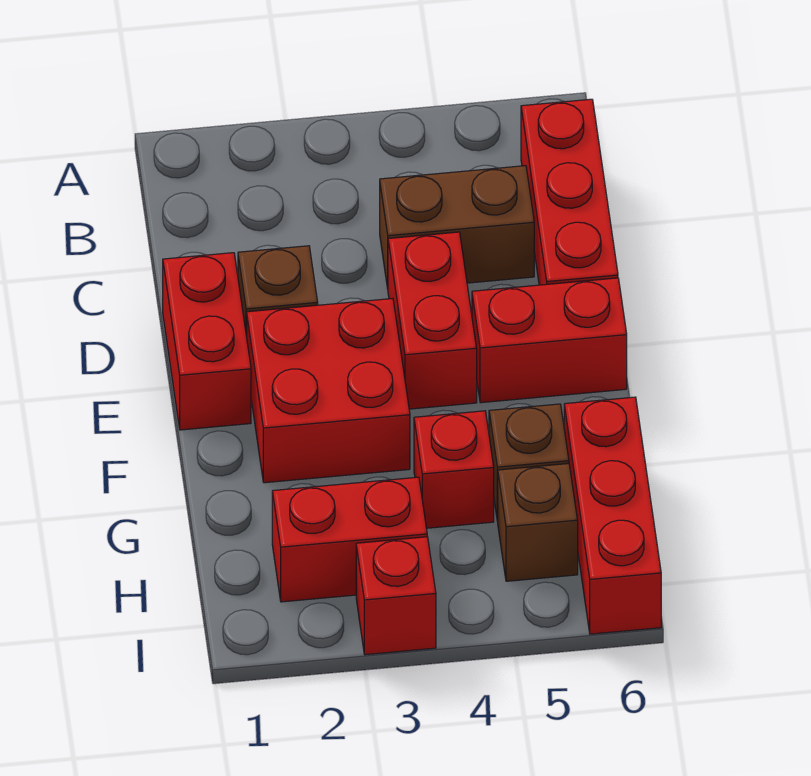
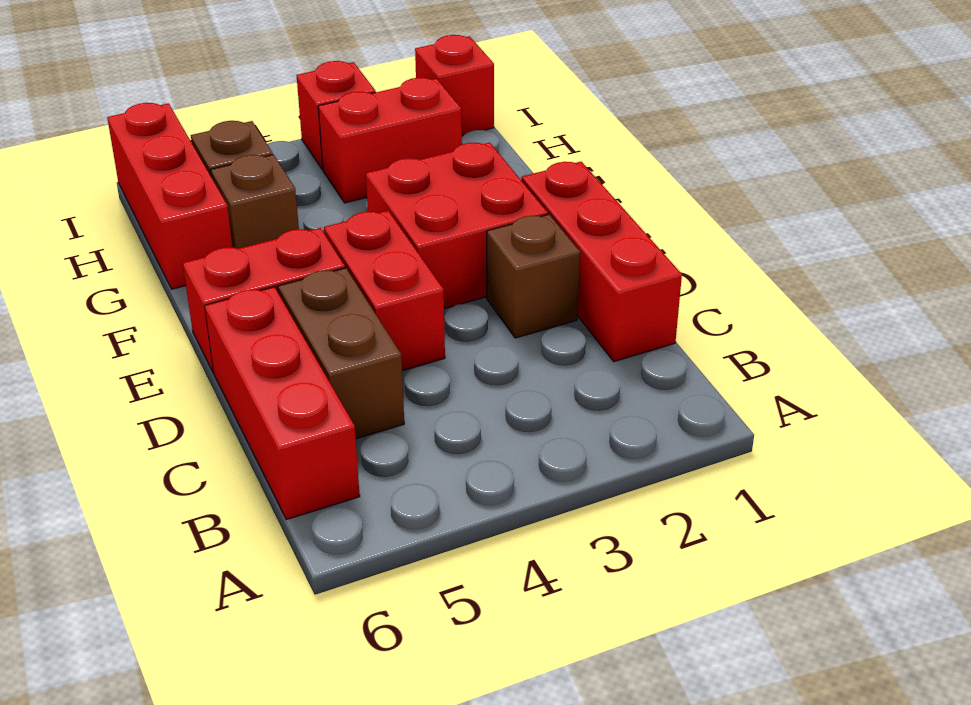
brown 1x2 brick [380,166,534,288] -> brown 1x2 brick turned to [278,268,404,439]
red 1x2 brick [163,253,251,430] -> red 1x3 brick [522,162,682,362]
red 1x1 brick [414,411,494,528] -> red 1x1 brick moved to [415,35,494,136]

